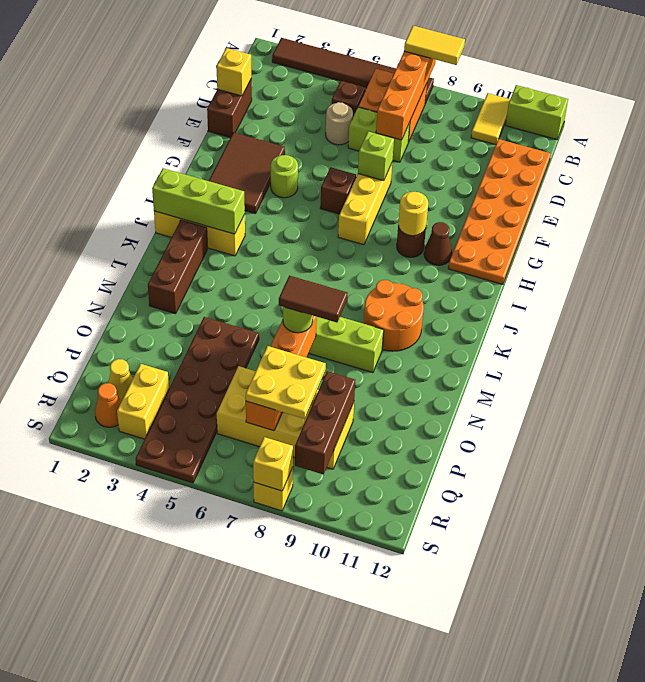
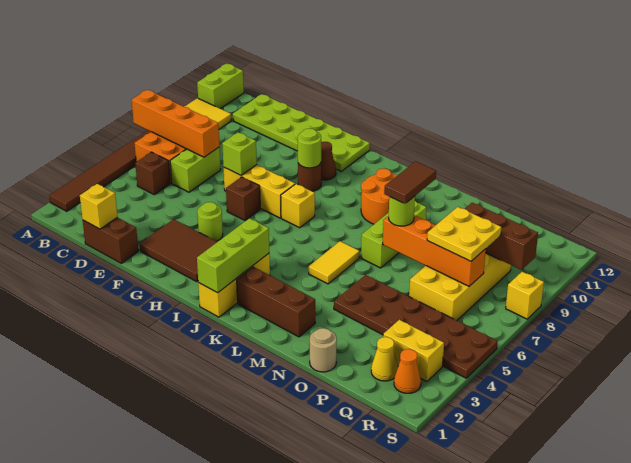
yellow 1x2 tile [404,26,465,65] -> yellow 1x2 tile moved to [309,241,359,284]
orange 2x6 plate [448,139,551,284] -> lime 2x6 plate [233,94,370,171]
tan 1x1 round brick [326,102,353,145] -> tan 1x1 round brick moved to [310,328,337,372]
yellow 1x1 round brick [398,192,428,236] -> lime 1x1 round brick [298,129,321,168]
yellow 1x1 brick [253,437,293,491] -> yellow 1x1 brick moved to [281,184,315,228]

